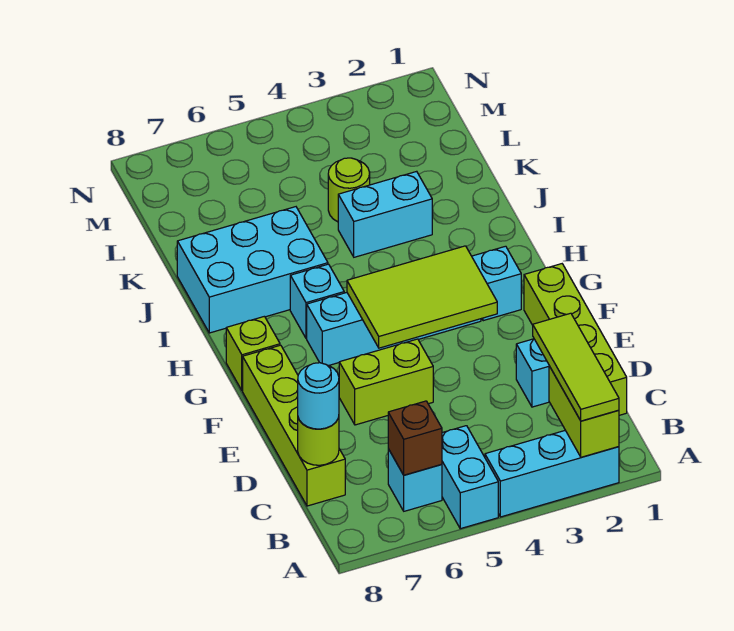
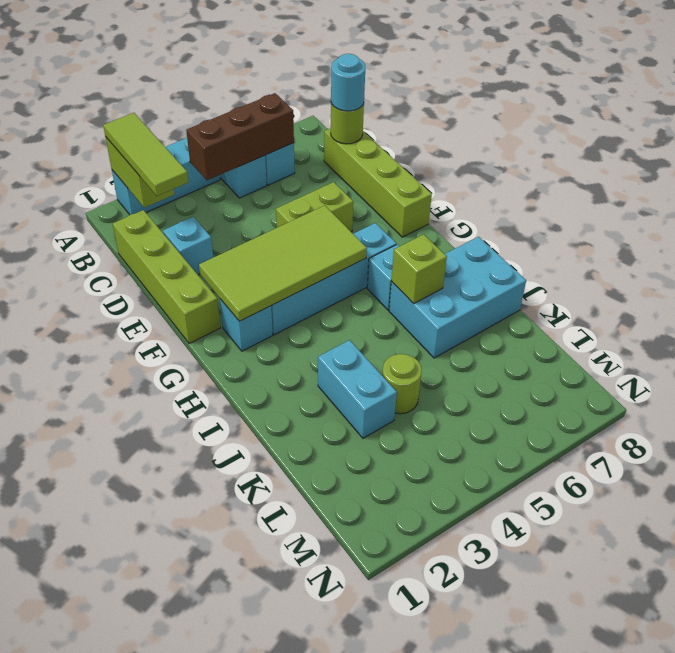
brown 1x1 brick [388,401,442,475] -> brown 1x3 brick [186,93,294,180]
lime 2x3 tile [347,246,497,348] -> lime 2x4 tile [199,205,367,321]
lime 1x1 brick [226,316,280,391] -> lime 1x1 brick moved to [391,234,447,304]
cyan 1x2 brick [338,171,432,257] -> cyan 1x2 brick turned to [318,340,397,438]

